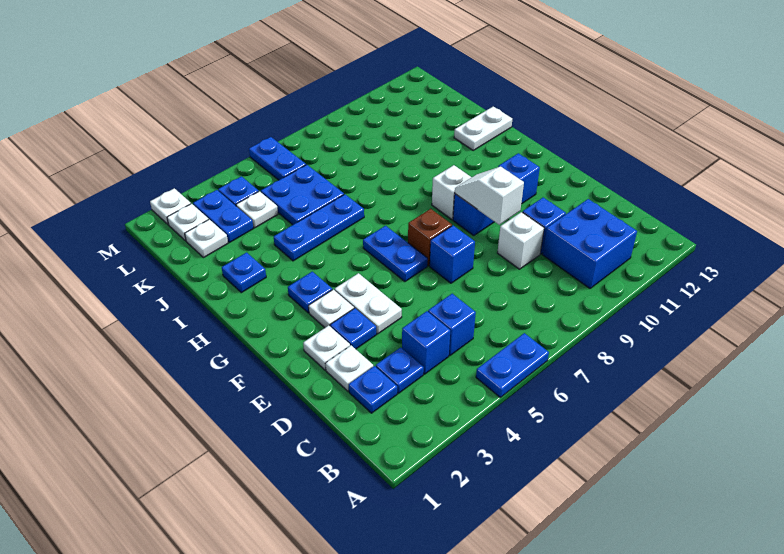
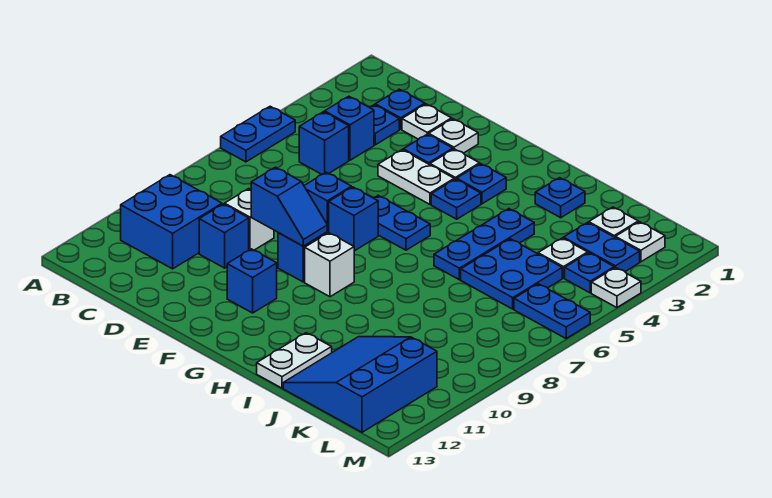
white 1x2 slope [455,167,524,225] -> blue 1x2 slope [251,167,327,246]
brown 1x1 brick [408,209,452,266] -> blue 1x1 brick [329,187,378,251]
none -> blue 1x1 plate [431,179,481,219]
none -> blue 3x3 slope [283,337,437,432]
white 1x1 plate [150,188,191,225] -> white 1x1 plate moved to [591,267,641,308]

